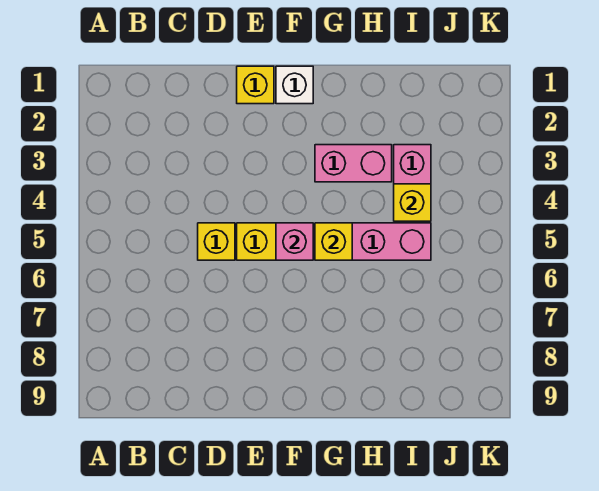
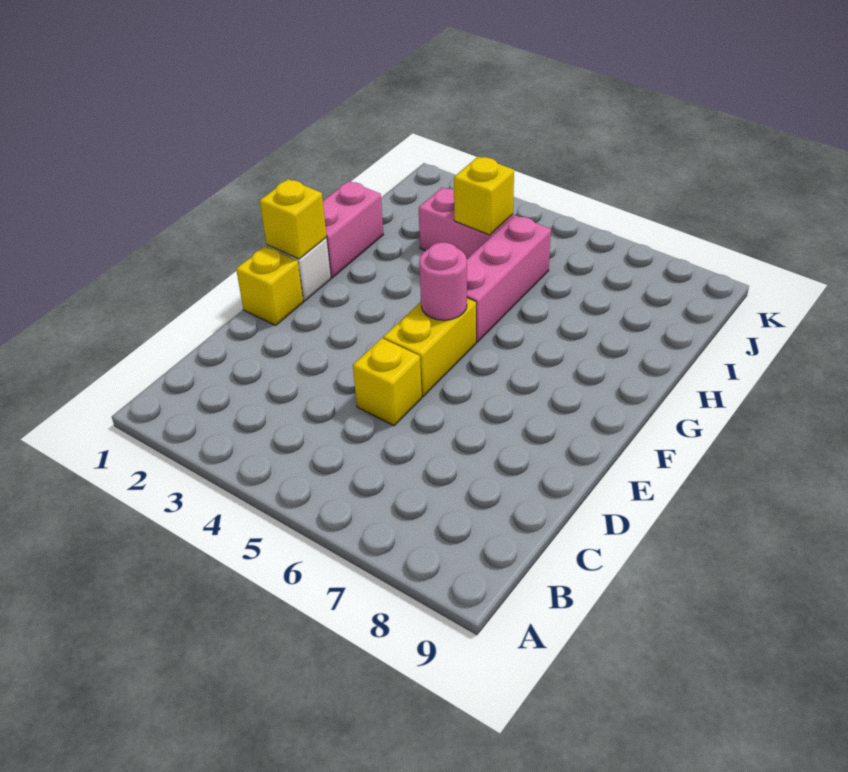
pink 1x1 brick [276,223,313,260] -> pink 1x1 round brick [419,243,467,320]
pink 1x2 brick [315,145,392,182] -> pink 1x2 brick moved to [323,181,383,278]
yellow 1x1 brick [315,223,352,260] -> yellow 1x1 brick moved to [260,179,327,259]

